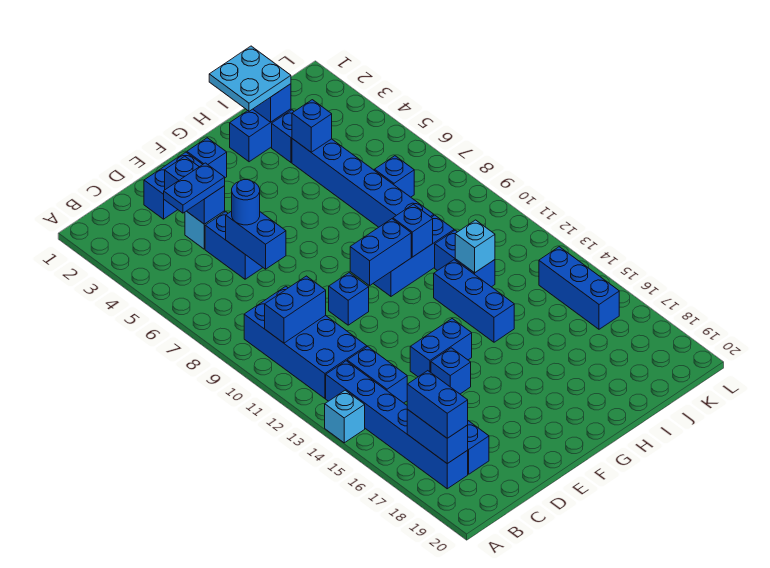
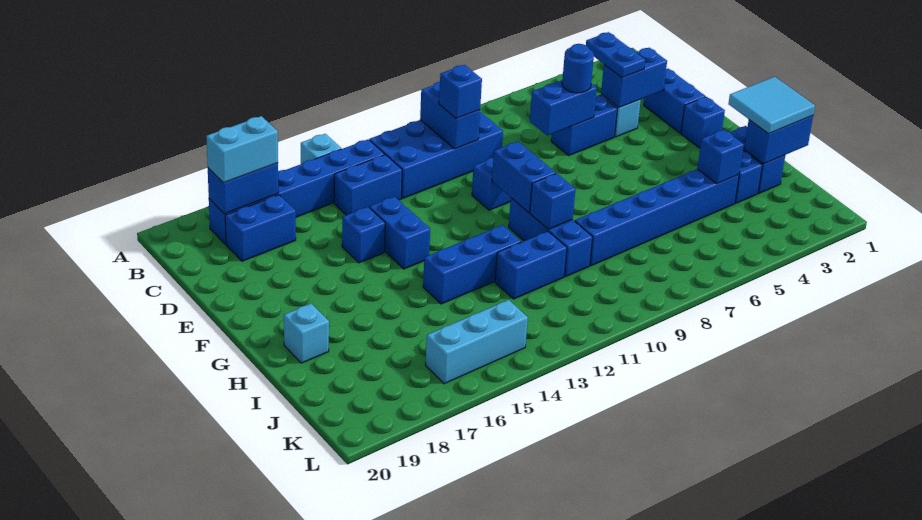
blue 1x2 brick [407,371,468,438] -> cyan 1x2 brick [206,116,278,183]
cyan 2x2 plate [209,46,291,111] -> cyan 2x2 tile [728,77,815,134]
cyan 1x1 brick [455,220,495,273] -> cyan 1x1 brick moved to [284,304,329,363]
blue 1x1 brick [375,156,414,197] -> blue 1x1 brick moved to [439,65,482,119]
blue 1x3 brick [539,247,619,329] -> cyan 1x3 brick [425,300,528,384]

